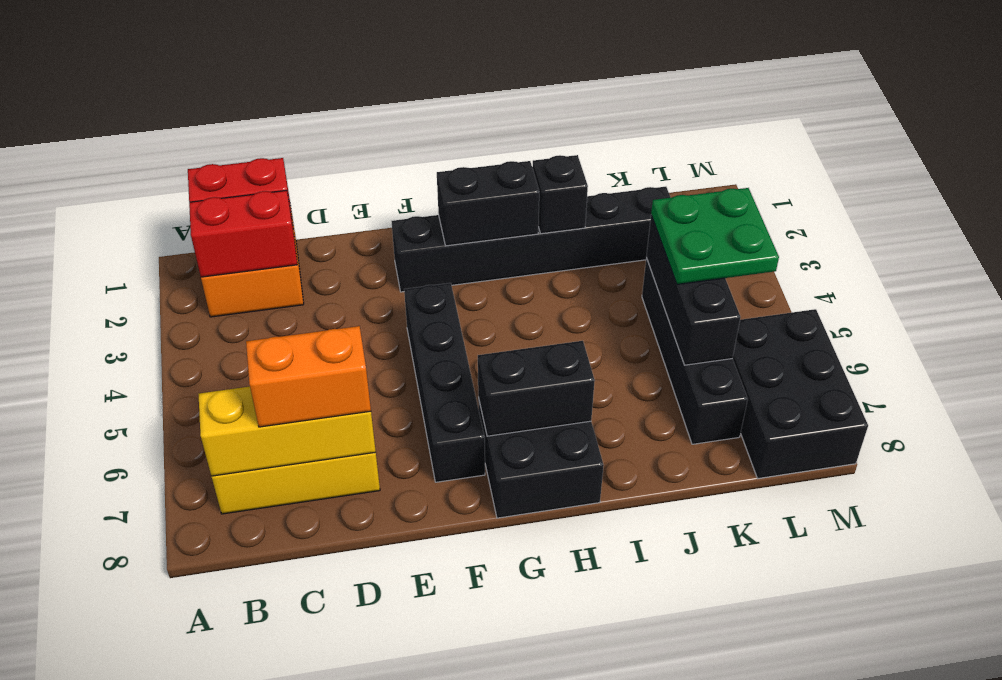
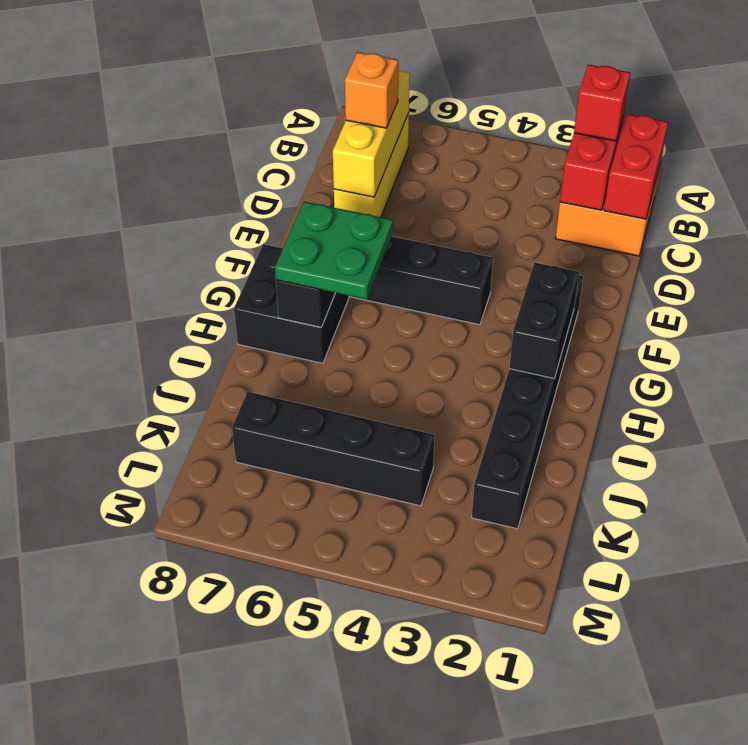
none -> red 1x1 brick [574,65,630,141]
orange 1x2 brick [246,326,371,427] -> orange 1x1 brick [345,52,398,128]
black 1x1 brick [532,155,588,234] -> none
black 1x3 brick [646,216,741,365] -> none
green 2x2 plate [651,188,779,285] -> green 2x2 plate moved to [275,202,393,299]
black 2x3 brick [733,309,868,478] -> none

